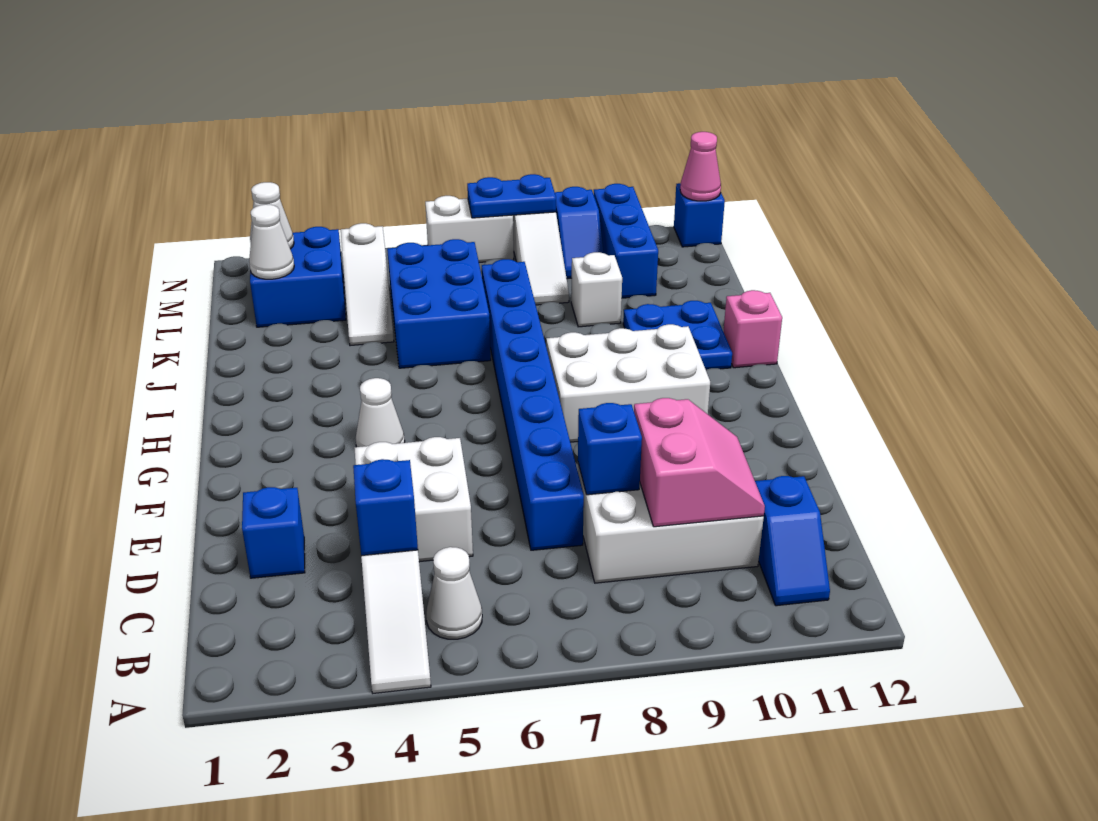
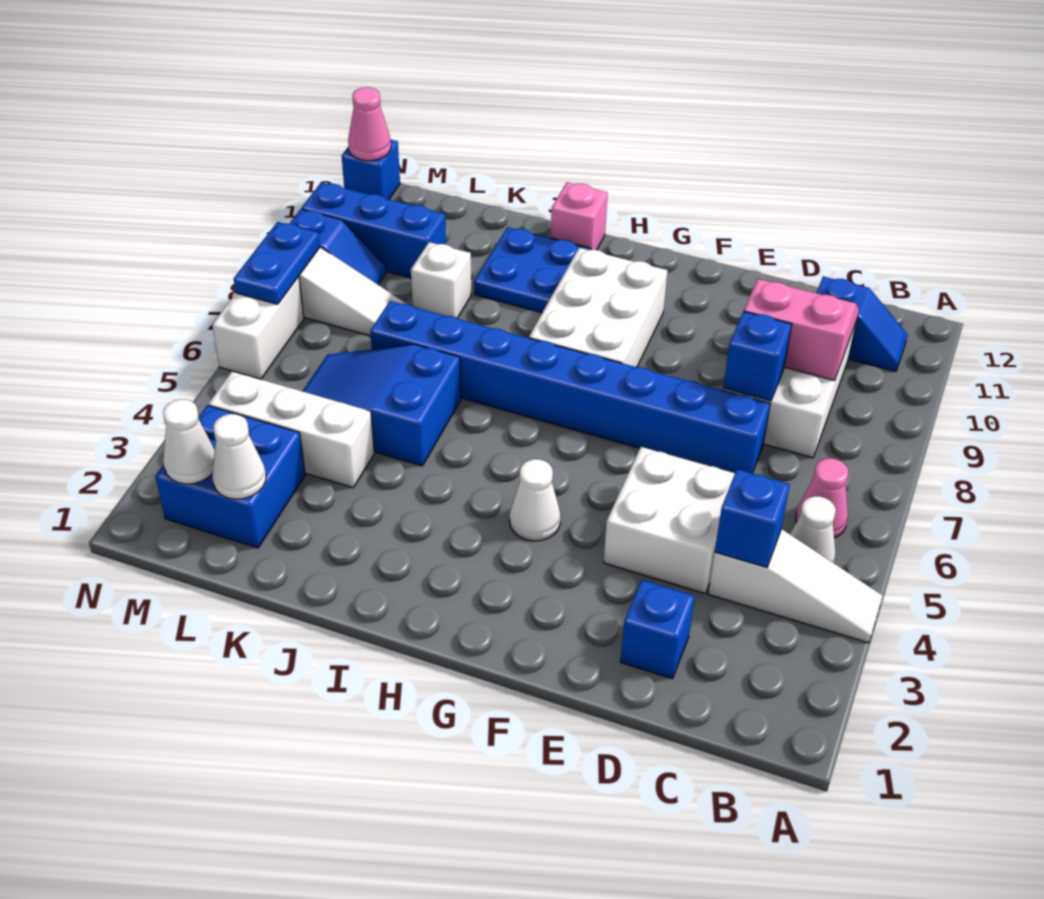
none -> pink 1x1 cone [796,458,849,538]
blue 2x3 brick [387,239,491,368] -> blue 2x3 slope [303,344,461,466]
white 1x3 slope [341,223,394,346] -> white 1x3 brick [208,371,374,488]

